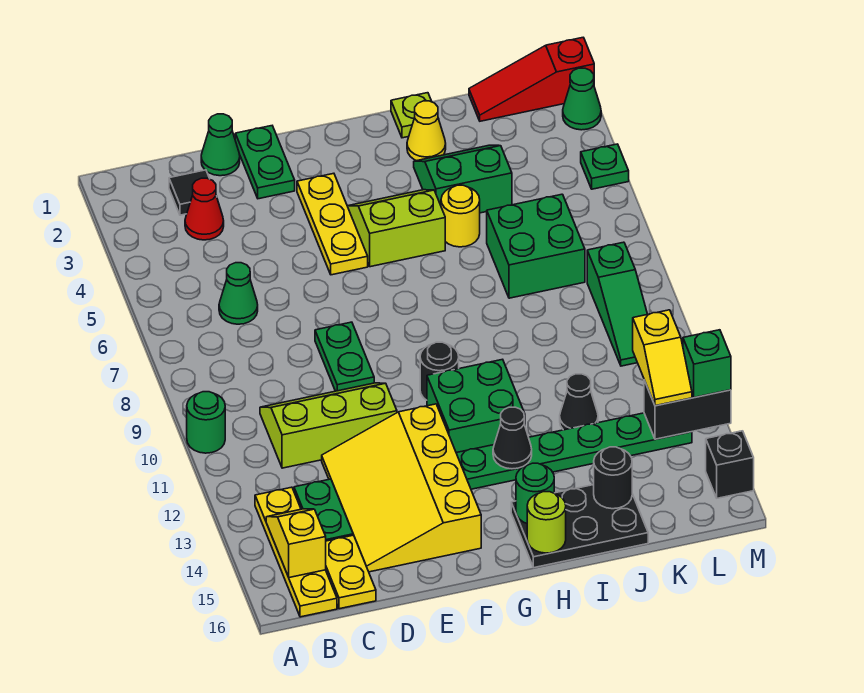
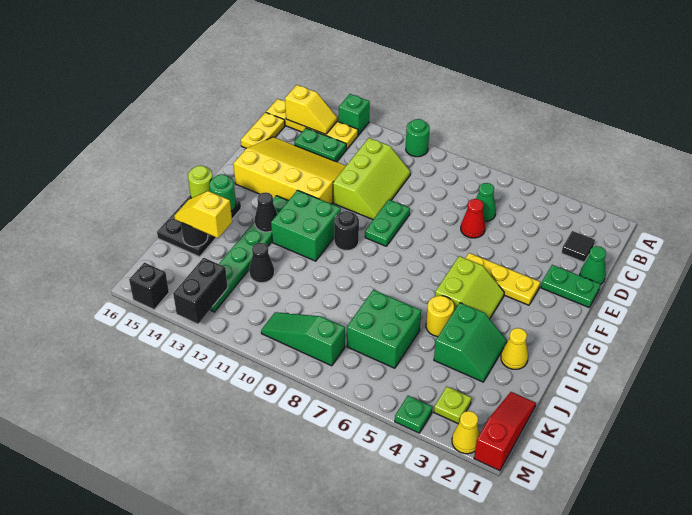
red 1x1 cone [185,178,224,240] -> red 1x1 cone moved to [461,199,485,238]
yellow 1x2 plate [326,535,376,609] -> yellow 1x2 plate turned to [241,112,285,148]
green 1x2 plate [315,322,374,391] -> green 1x2 plate turned to [365,200,410,246]
lime 1x1 plate [391,93,432,138] -> lime 1x1 plate moved to [434,387,471,424]
yellow 1x2 slope [633,310,692,406] -> yellow 1x2 slope moved to [174,191,232,238]
green 1x1 cone [563,68,601,130] -> yellow 1x1 cone [452,411,480,454]
green 1x1 brick [683,330,731,397] -> green 1x1 brick moved to [339,94,370,135]

